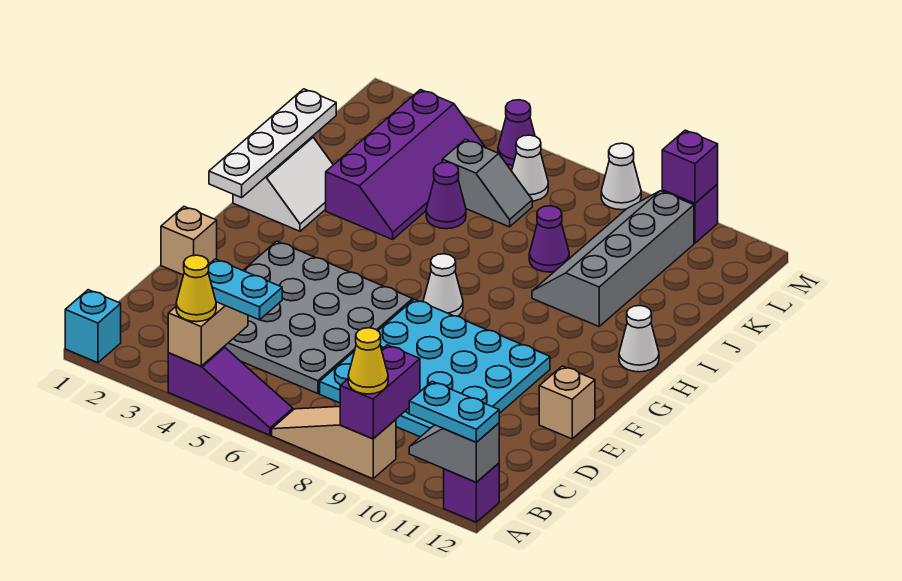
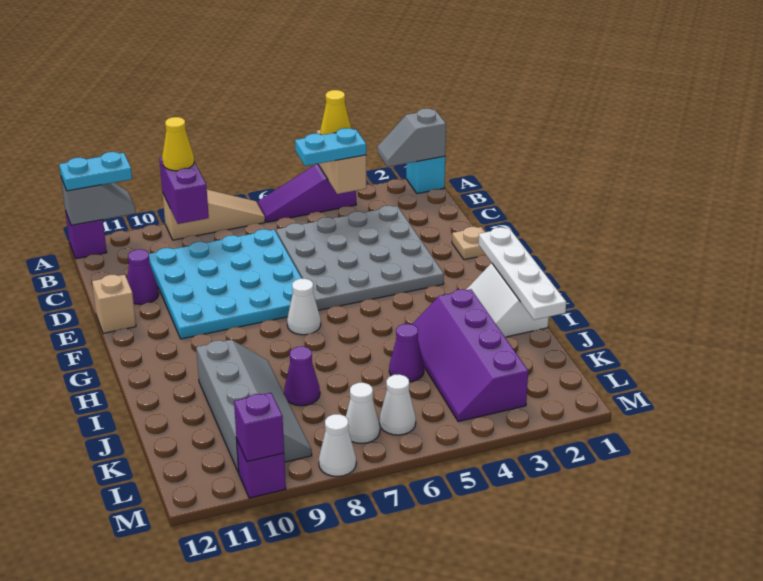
tan 1x1 brick [161,207,217,275] -> tan 1x1 plate [452,227,486,260]
white 1x1 cone [619,306,659,372] -> white 1x1 cone moved to [346,383,380,443]
grey 1x2 slope [442,139,532,227] -> grey 1x2 slope moved to [377,108,446,167]
purple 1x1 cone [498,100,535,166] -> purple 1x1 cone moved to [127,249,159,304]

